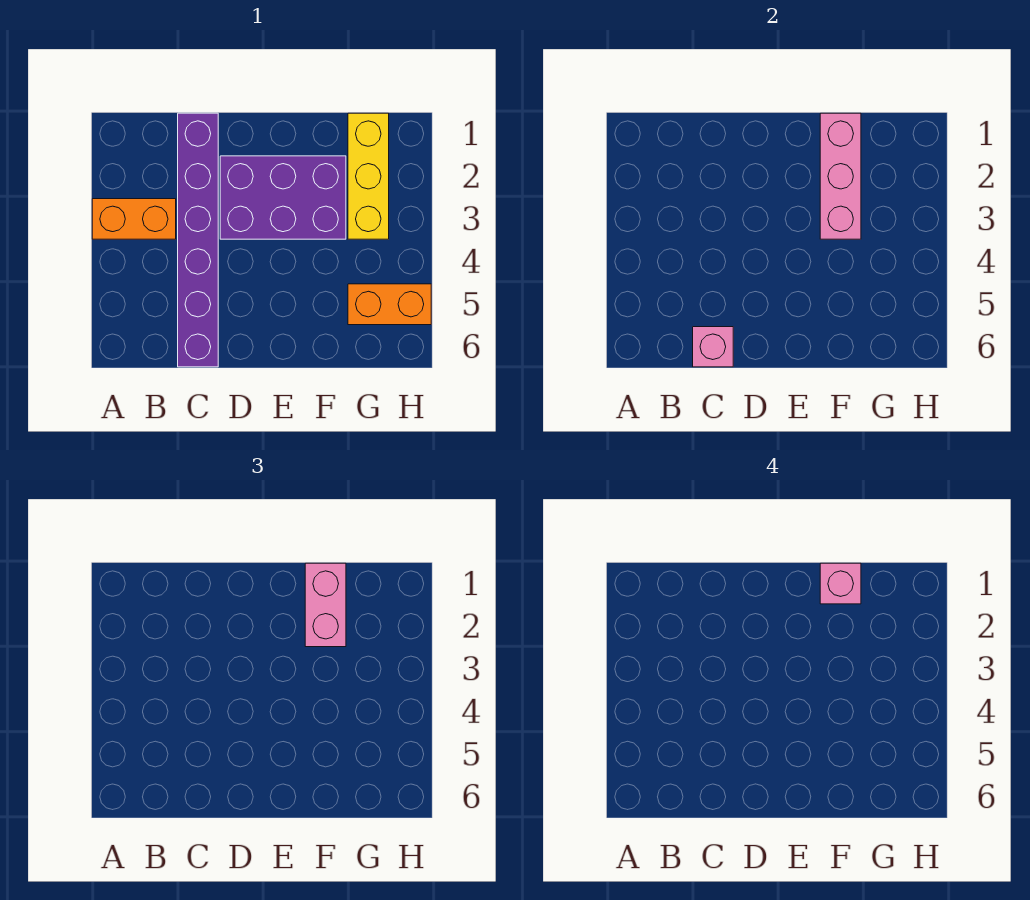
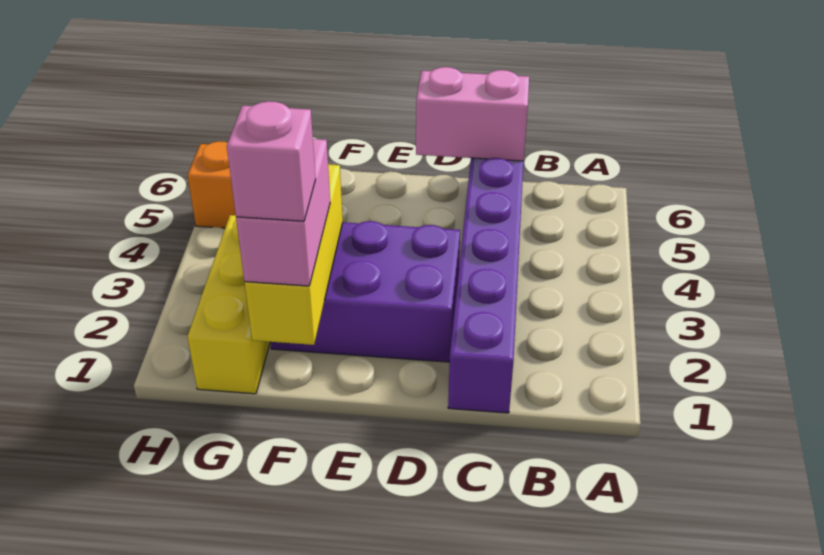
orange 1x2 brick [92,199,176,239] -> none
pink 1x1 brick [693,327,733,367] -> pink 1x2 brick [416,67,529,161]
pink 1x3 brick [820,113,861,239] -> yellow 1x3 brick [245,164,343,345]

